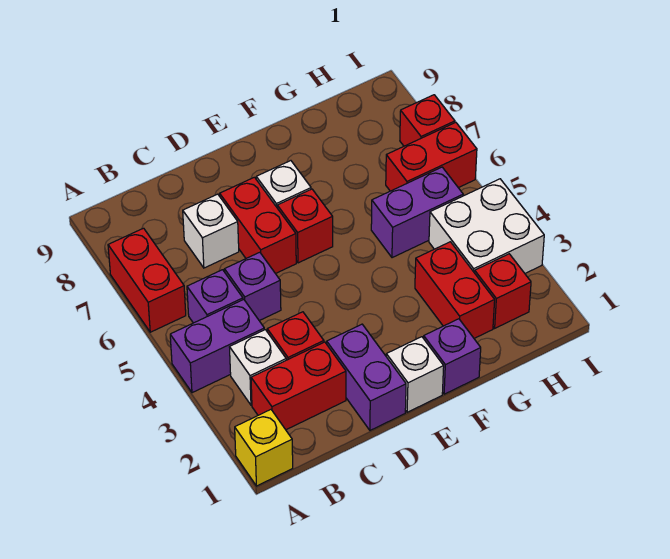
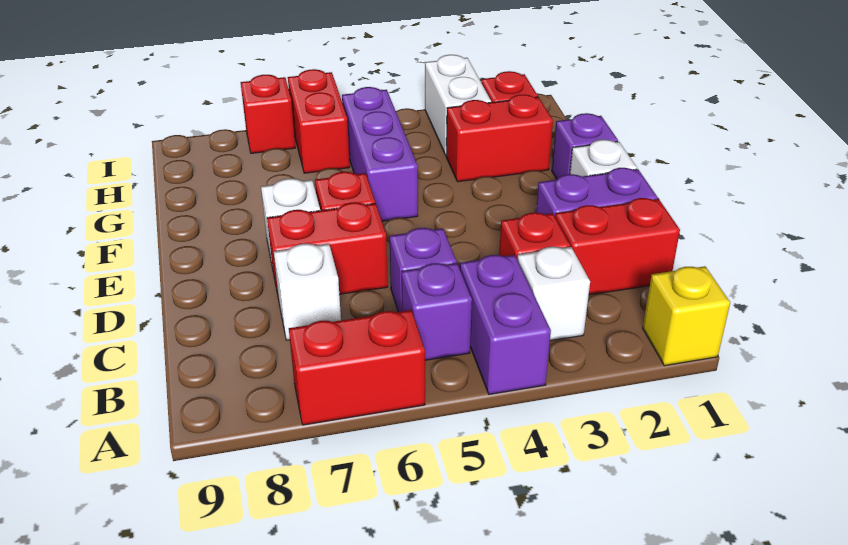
red 1x2 brick [251,342,346,430] -> red 1x2 brick turned to [555,198,680,295]
purple 1x2 brick [371,167,463,258] -> purple 1x3 brick [342,87,418,221]
white 2x2 brick [429,179,544,273] -> white 1x2 brick [425,55,491,155]

